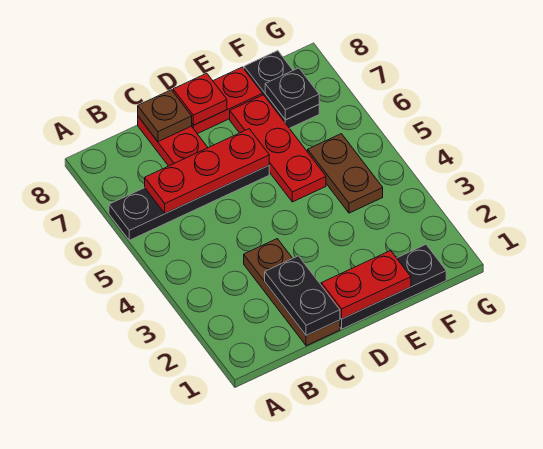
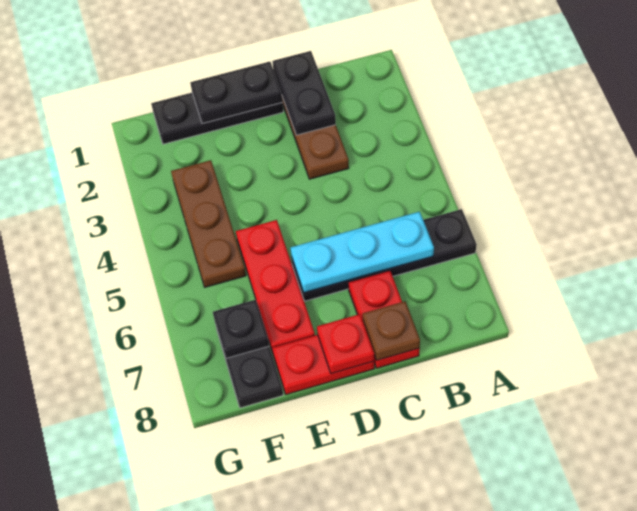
red 1x3 plate [145,129,269,214] -> cyan 1x3 plate [291,212,434,293]
red 1x2 plate [321,251,411,319] -> black 1x2 plate [190,62,282,124]
brown 1x2 plate [308,134,383,213] -> brown 1x3 plate [171,160,246,287]

